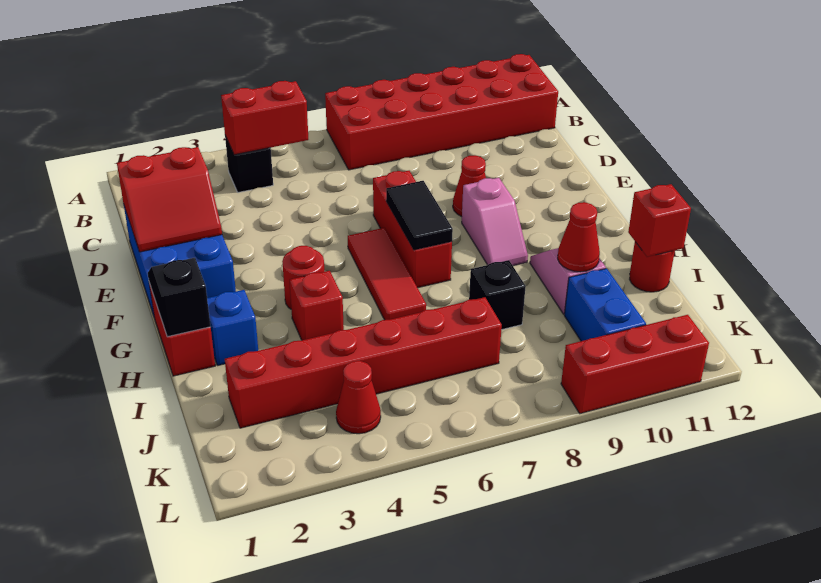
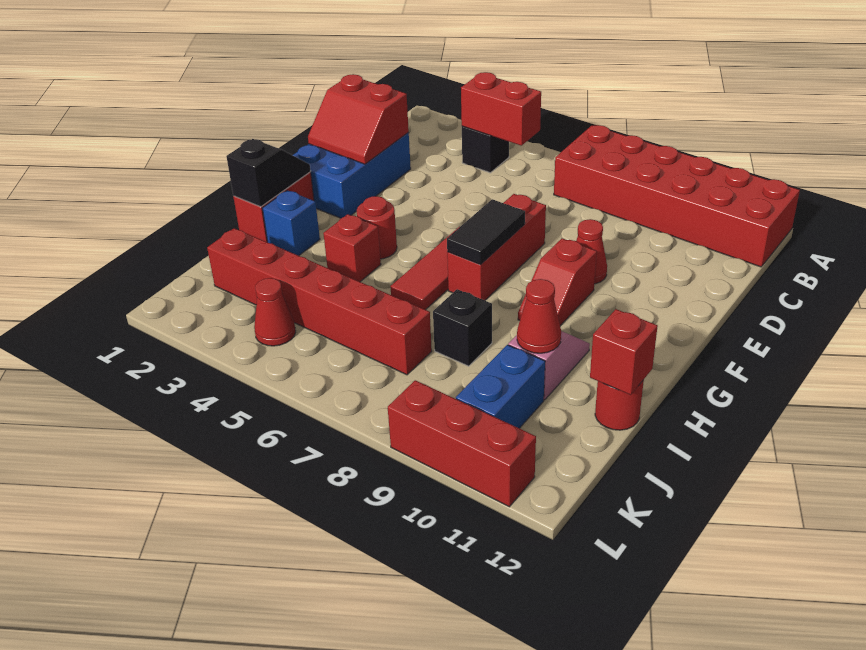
pink 1x2 slope [462,178,528,266] -> red 1x2 slope [518,238,597,326]

